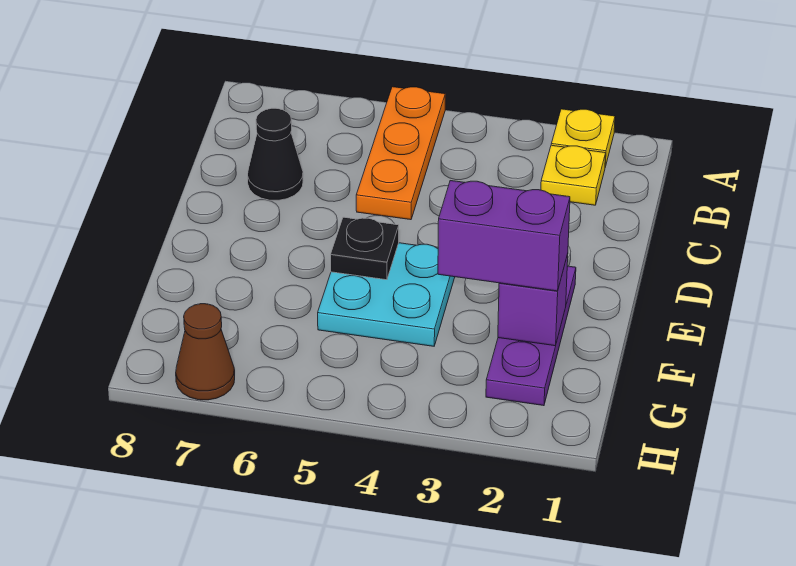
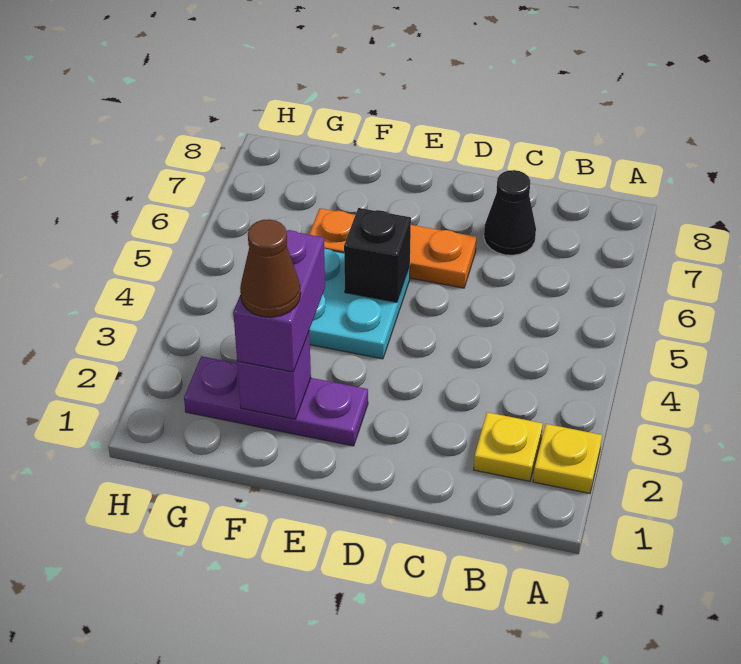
orange 1x3 plate [356,87,445,220] -> orange 1x3 plate moved to [309,208,476,288]
black 1x1 plate [331,217,399,280] -> black 1x1 brick [344,208,411,302]
brown 1x1 cone [176,304,235,400] -> brown 1x1 cone moved to [240,219,301,317]

